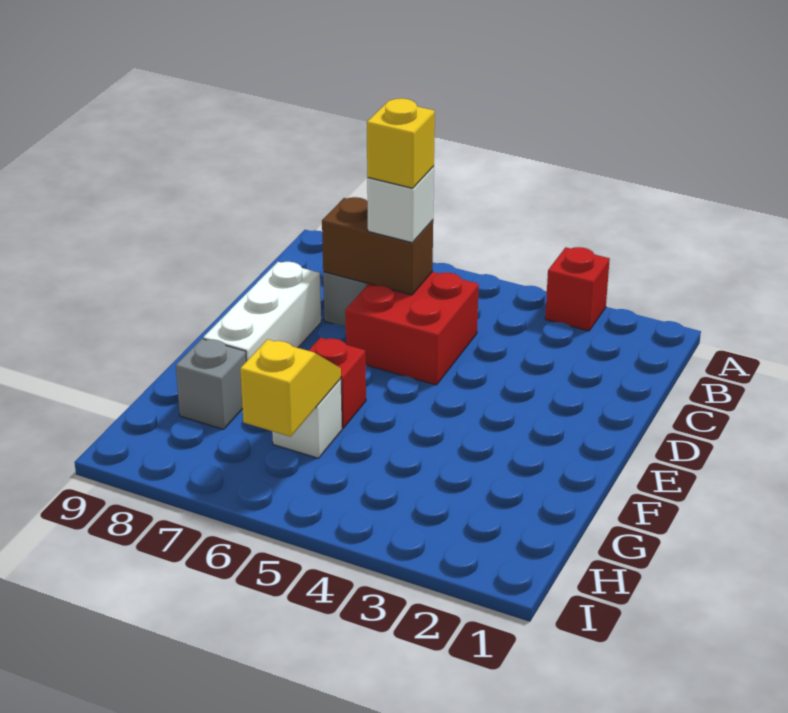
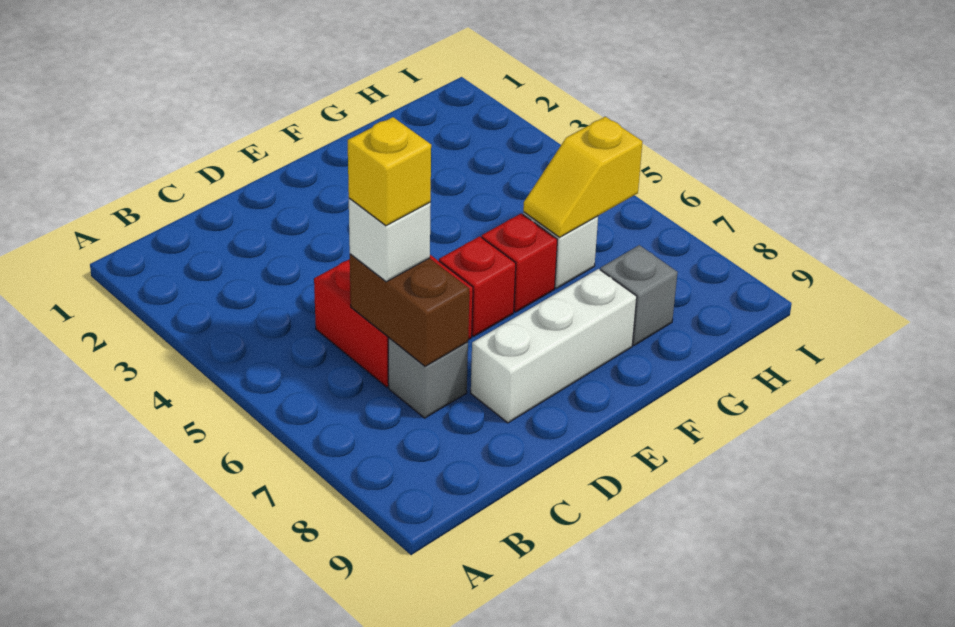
red 1x1 brick [545,247,610,331] -> red 1x1 brick moved to [439,236,516,336]

